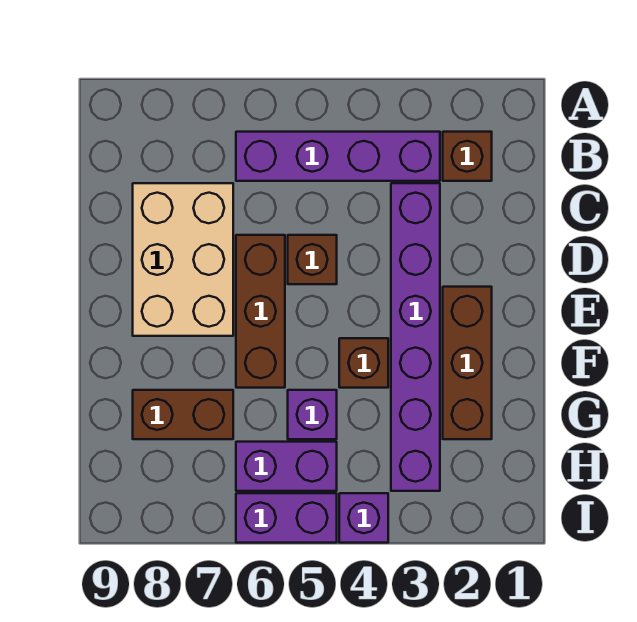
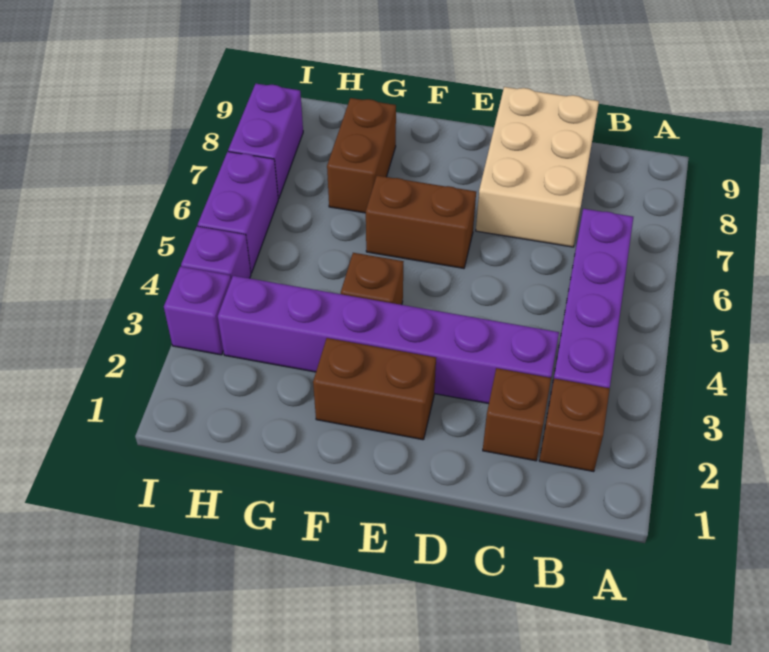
tan 2x3 brick [133,183,233,336] -> tan 2x3 brick turned to [476,87,599,247]
brown 1x1 brick [288,235,337,284] -> brown 1x1 brick moved to [483,368,551,461]
brown 1x3 brick [236,235,285,388] -> brown 1x2 brick [366,176,476,268]
brown 1x3 brick [443,287,492,439] -> brown 1x2 brick [313,338,436,440]
purple 1x1 brick [288,390,337,439] -> purple 1x1 brick moved to [164,266,231,355]
purple 1x2 brick [236,442,337,491] -> purple 1x2 brick moved to [228,84,303,199]

